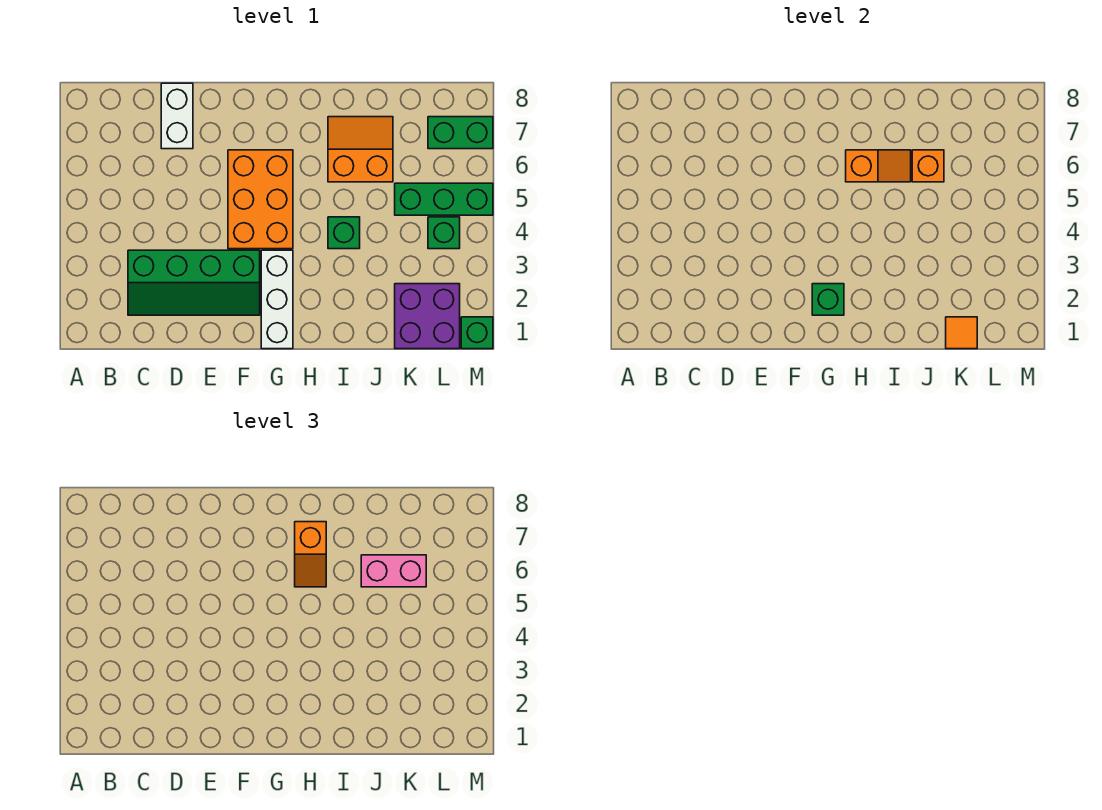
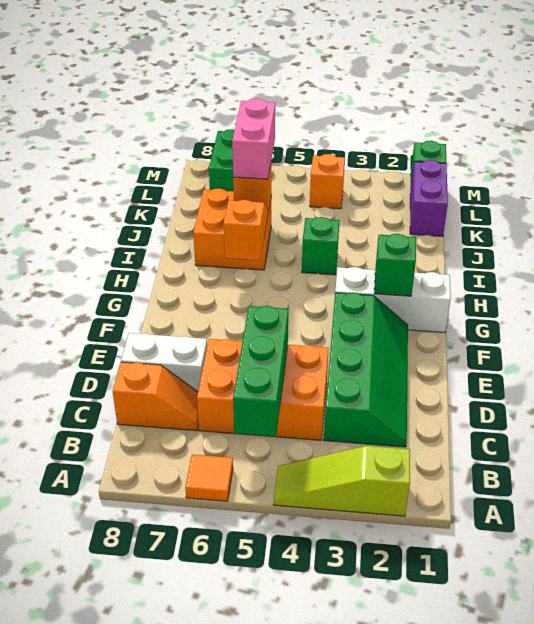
none -> lime 1x3 slope [274,446,410,516]
orange 2x3 brick [228,150,293,249] -> orange 2x3 brick moved to [197,339,329,440]
orange 1x2 slope [295,522,326,587] -> orange 1x2 slope moved to [113,362,199,431]
orange 2x2 slope [328,117,393,182] -> orange 2x2 brick [193,189,271,270]
purple 2x2 brick [395,284,460,349] -> purple 1x2 brick [410,160,448,236]
orange 1x1 tile [946,317,977,349] -> orange 1x1 tile moved to [185,454,233,501]
green 1x3 brick [395,183,493,215] -> green 1x3 brick moved to [233,306,288,437]
green 1x1 brick [428,217,460,249] -> orange 1x1 brick [310,154,345,209]

